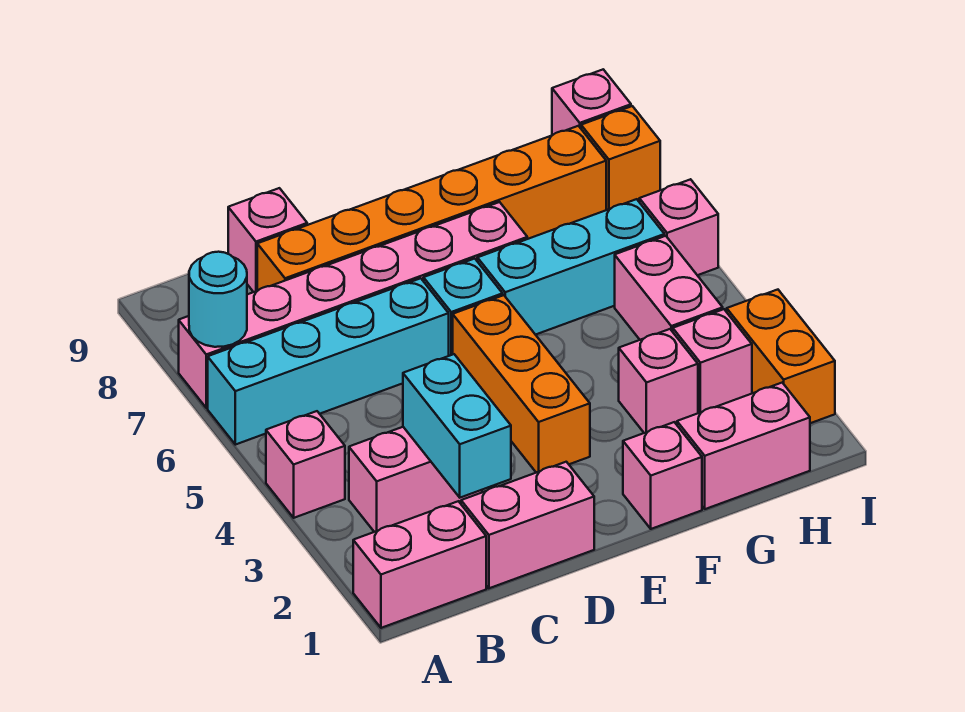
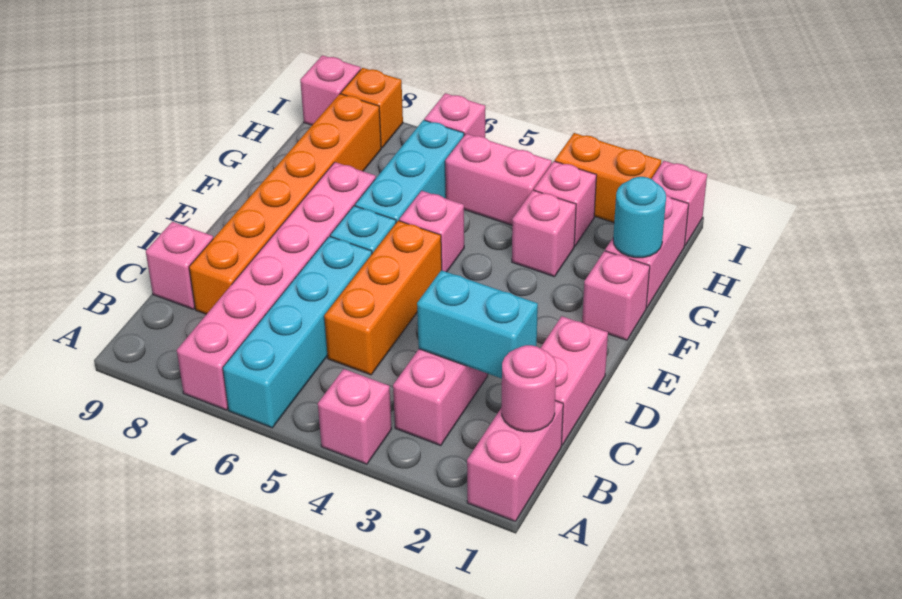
cyan 1x1 round brick [189,252,247,347] -> cyan 1x1 round brick moved to [613,177,666,258]
none -> pink 1x1 round brick [502,345,556,432]
orange 1x3 brick [453,295,590,473] -> orange 1x3 brick turned to [324,221,442,375]
none -> pink 1x1 brick [399,191,464,272]
none -> pink 1x1 brick [652,161,707,245]

